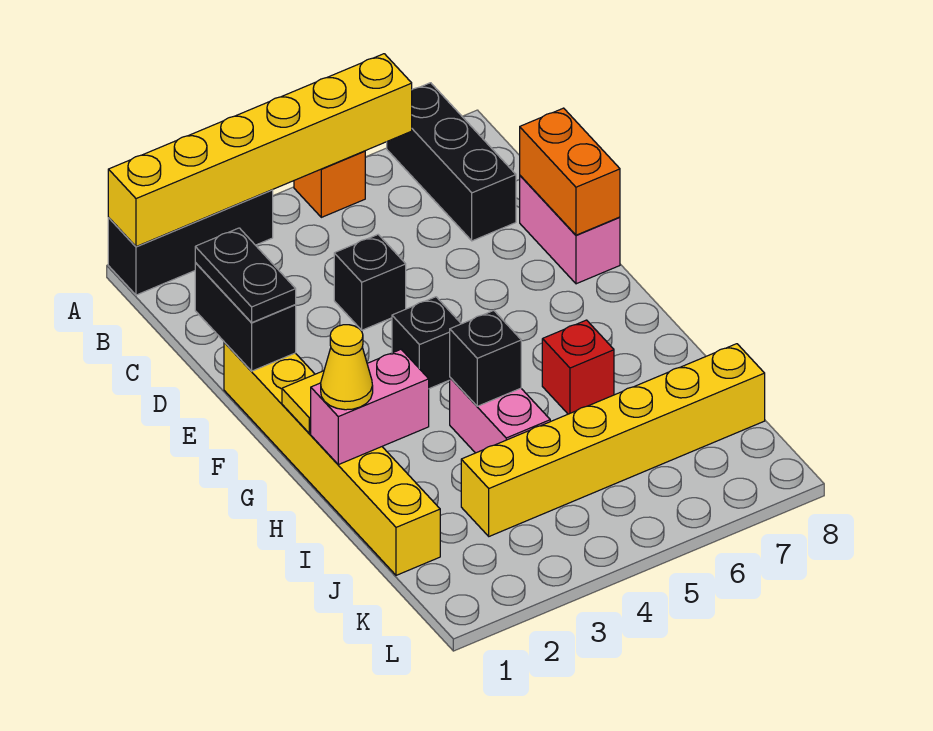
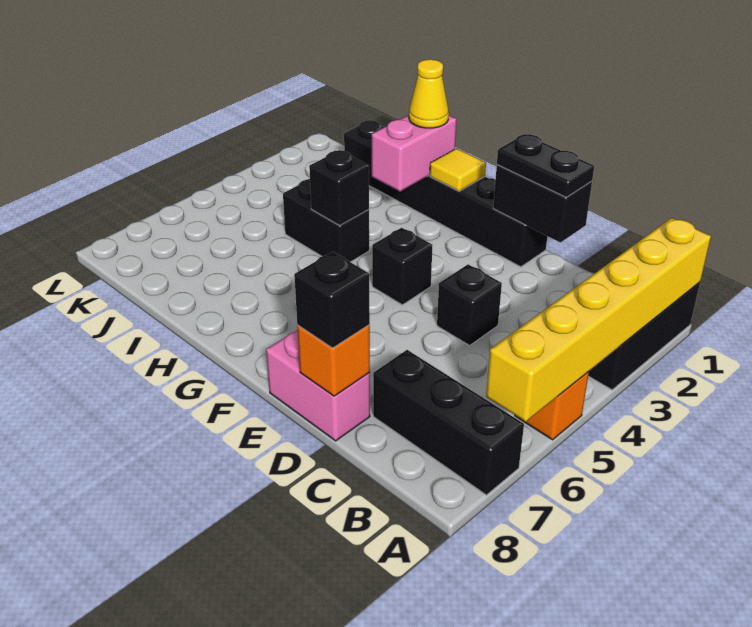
orange 1x2 brick [520,108,620,235] -> orange 1x1 brick [297,325,370,396]
none -> black 1x1 brick [294,252,370,348]
yellow 1x6 brick [224,342,440,575] -> black 1x6 brick [344,120,547,267]
pink 1x2 brick [450,378,550,453] -> black 1x2 brick [283,179,369,262]
red 1x1 brick [542,320,614,414] -> none
yellow 1x6 brick [461,344,765,536] -> none

